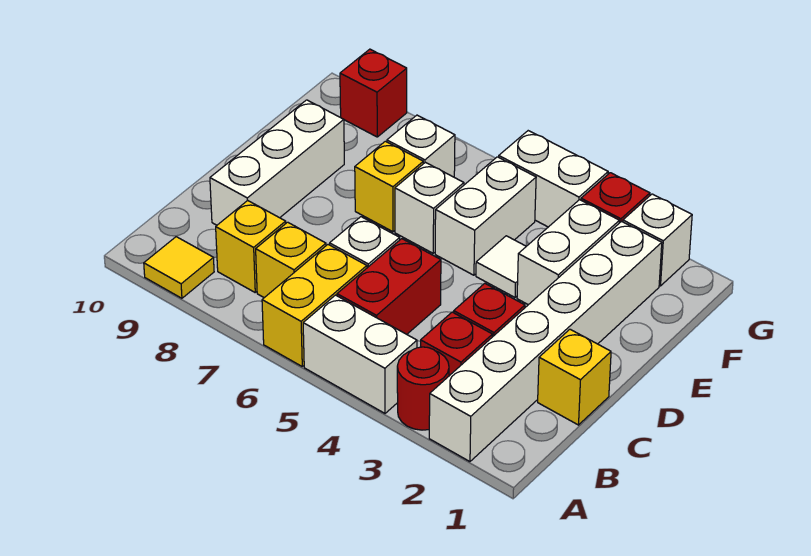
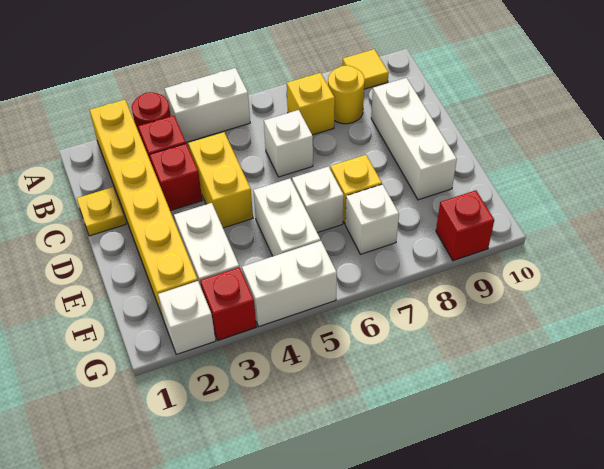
white 1x6 brick [429,221,662,462] -> yellow 1x6 brick [90,100,198,317]
yellow 1x2 brick [262,245,367,366] -> yellow 1x2 brick moved to [188,132,253,228]
red 1x2 brick [337,239,441,334] -> none
yellow 1x1 brick [216,200,286,292] -> yellow 1x1 round brick [328,65,365,124]
yellow 1x1 brick [538,329,611,425] -> yellow 1x1 plate [77,187,126,236]
white 1x1 tile [476,236,526,297] -> none

